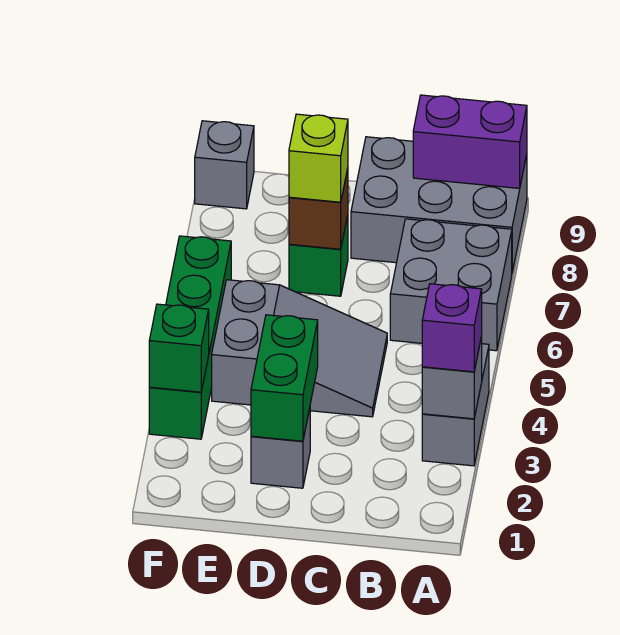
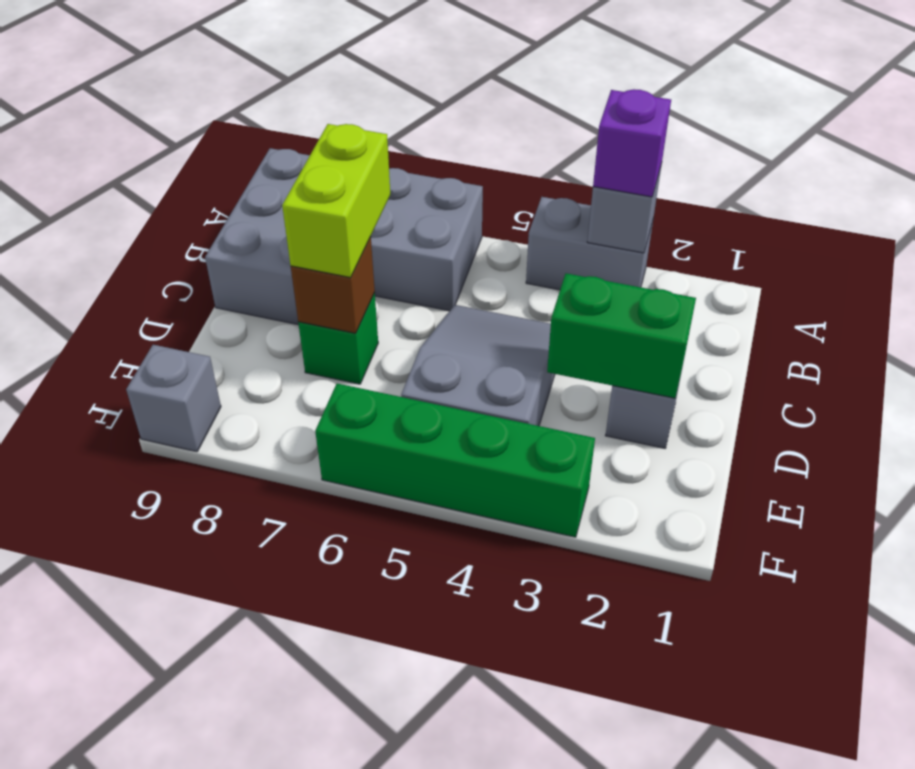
purple 1x2 brick [413,95,527,188] -> none
lime 1x1 brick [289,114,348,202] -> lime 1x2 brick [282,124,390,278]
green 1x1 brick [149,304,209,392] -> none

